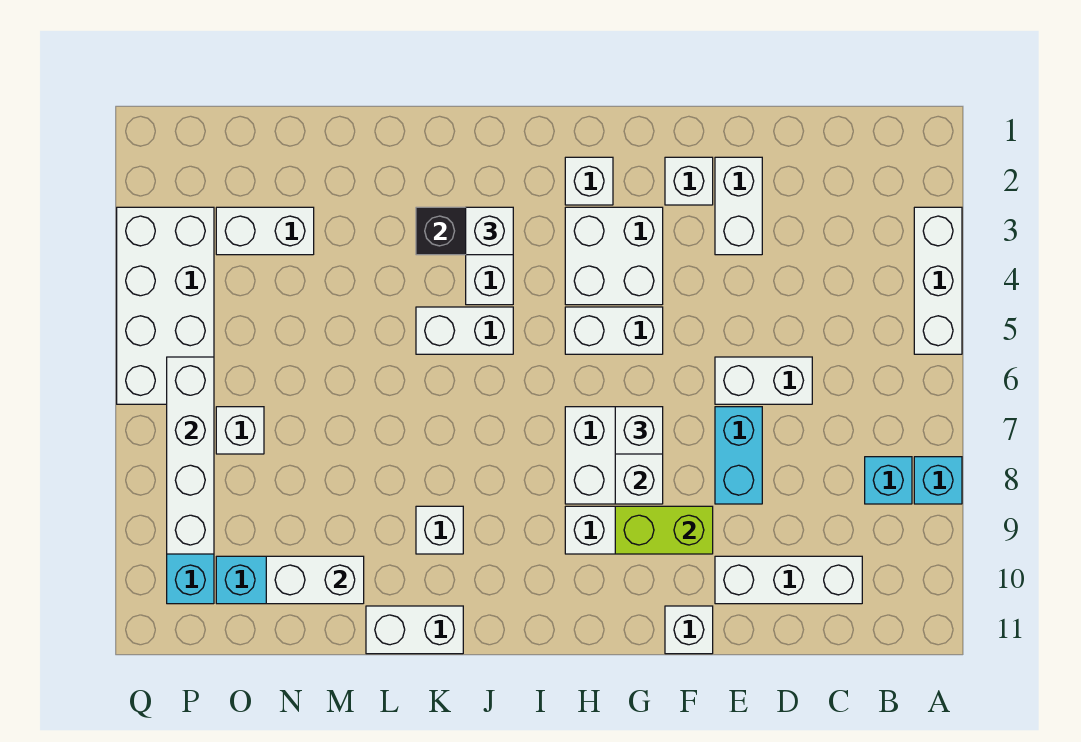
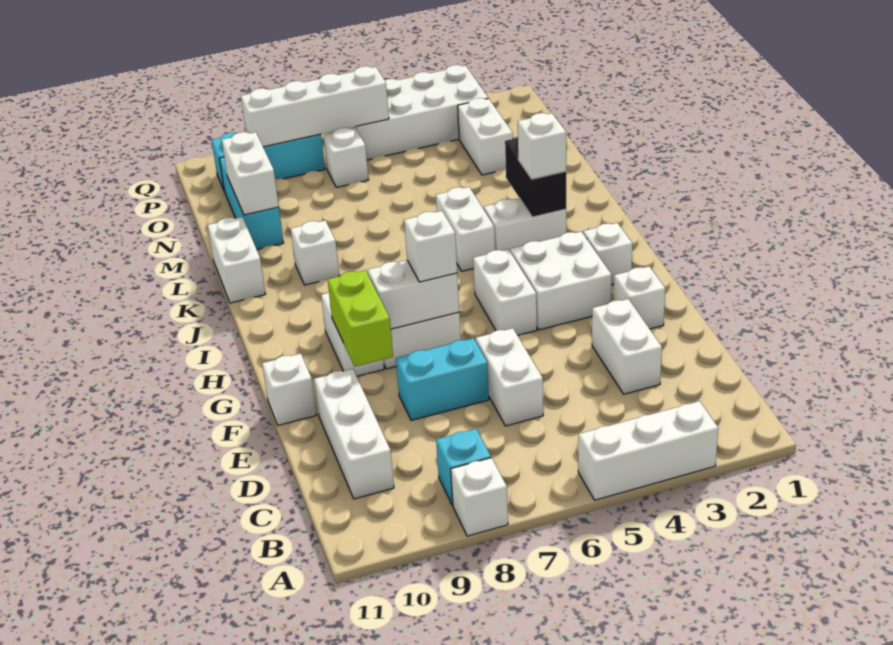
cyan 1x1 brick [914,457,962,504] -> white 1x1 brick [451,458,508,536]
white 1x2 brick [715,157,762,255] -> white 1x2 brick turned to [592,299,662,394]

